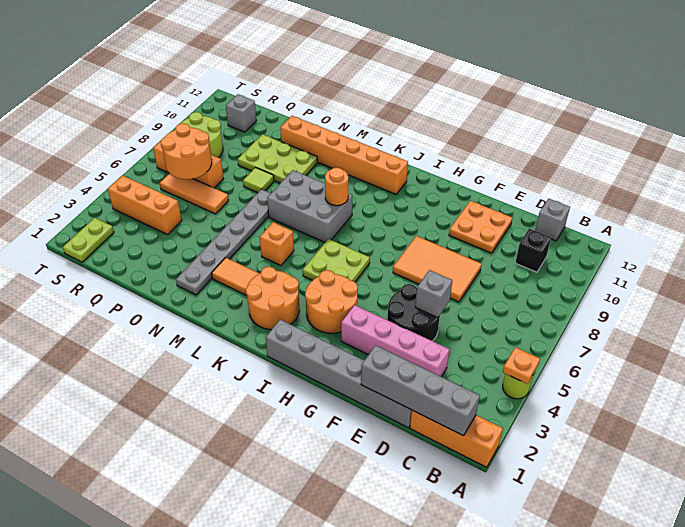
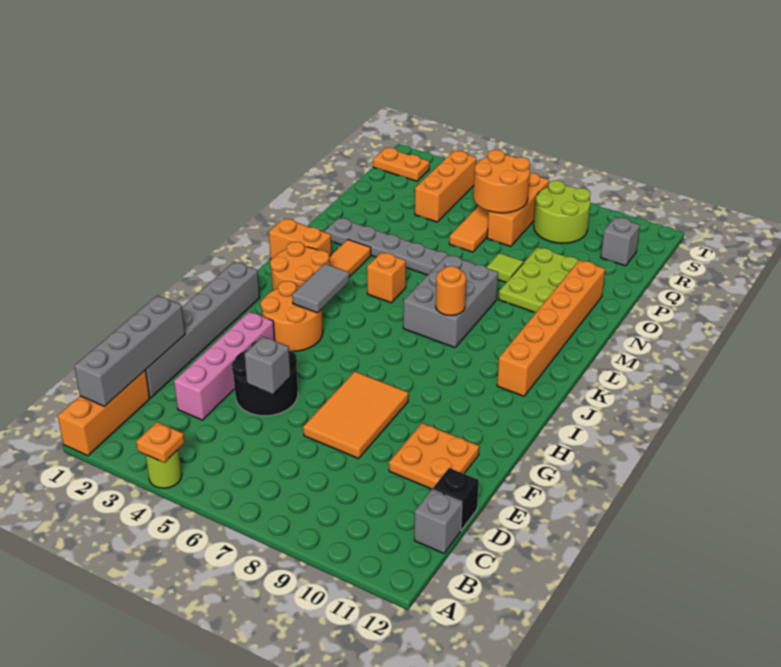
black 1x1 brick [515,229,551,272] -> black 1x1 brick moved to [432,468,479,530]
none -> grey 1x2 tile [292,264,349,313]
lime 2x2 plate [303,239,370,282] -> none
none -> orange 1x2 brick [269,218,332,259]
lime 1x2 plate [63,218,114,262] -> orange 1x2 plate [373,148,429,181]

